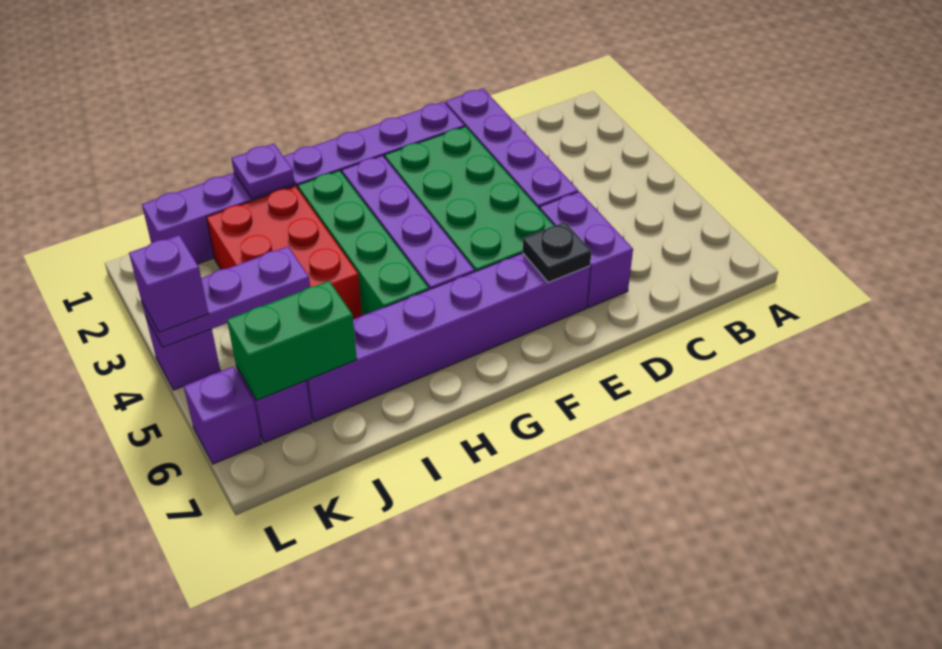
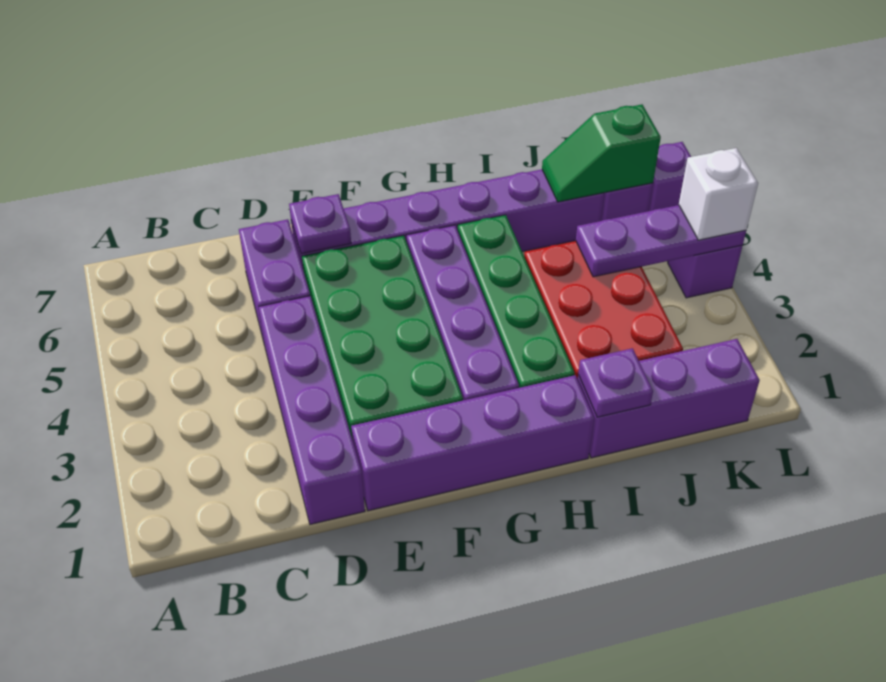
black 1x1 plate [523,222,591,283] -> purple 1x1 plate [289,194,351,254]
green 1x2 brick [227,281,357,400] -> green 1x2 slope [542,104,661,202]
purple 1x1 brick [129,235,209,332] -> white 1x1 brick [679,148,758,240]

